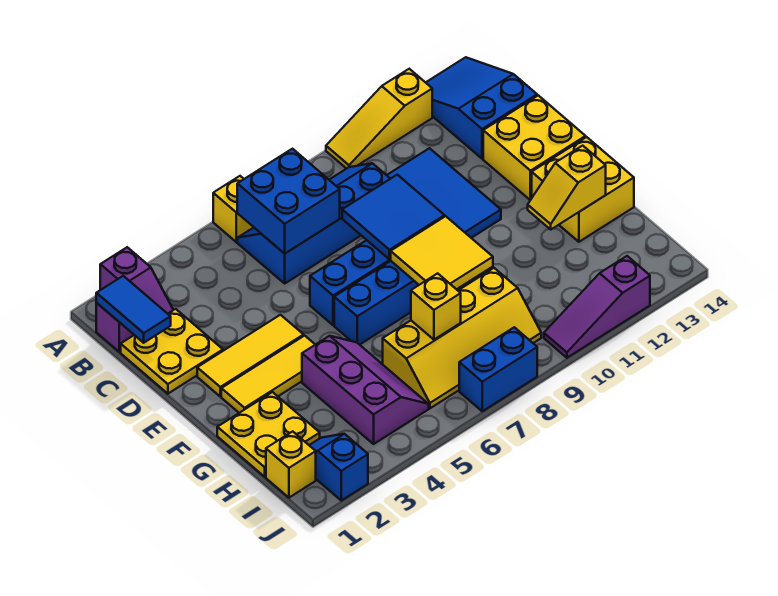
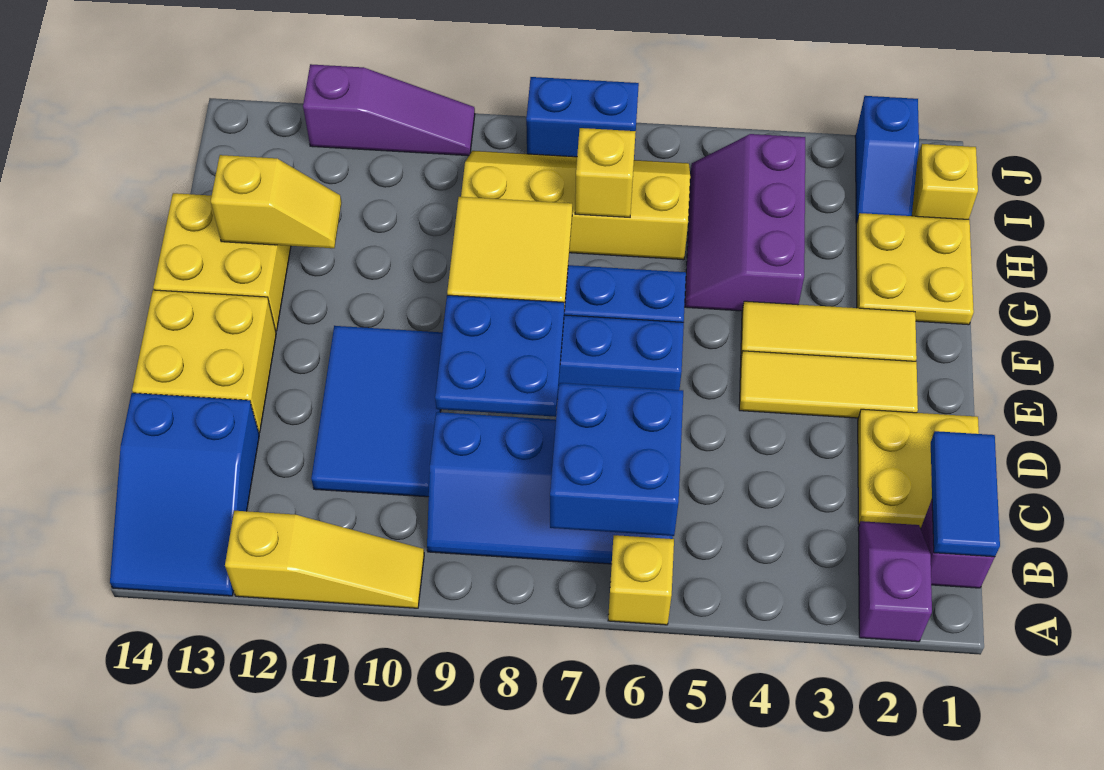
blue 2x2 tile [342,175,445,259] -> blue 2x2 plate [435,295,564,417]

